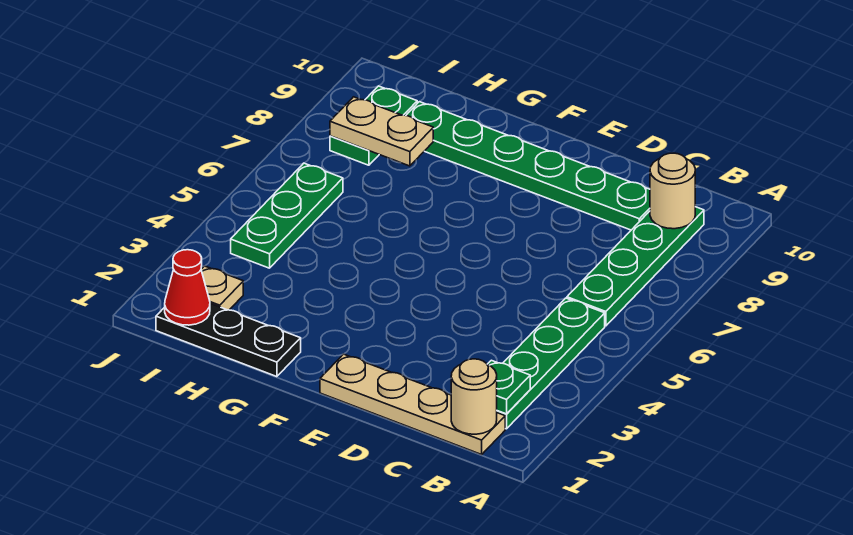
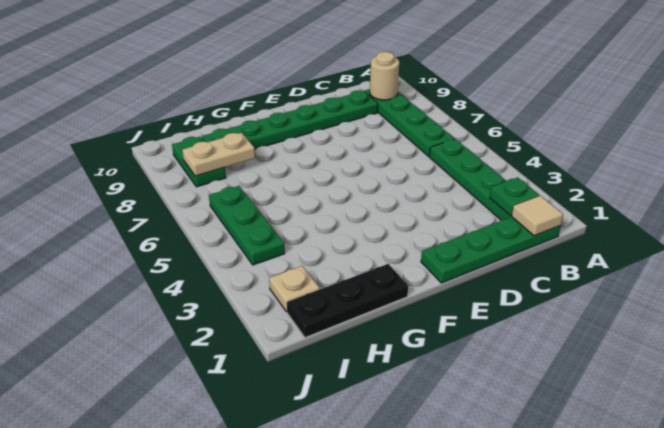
tan 1x4 plate [320,354,505,455] -> green 1x4 plate [421,217,561,283]
tan 1x1 round brick [451,359,497,434] -> tan 1x1 tile [512,196,563,236]
red 1x1 cone [165,250,210,325] -> none

